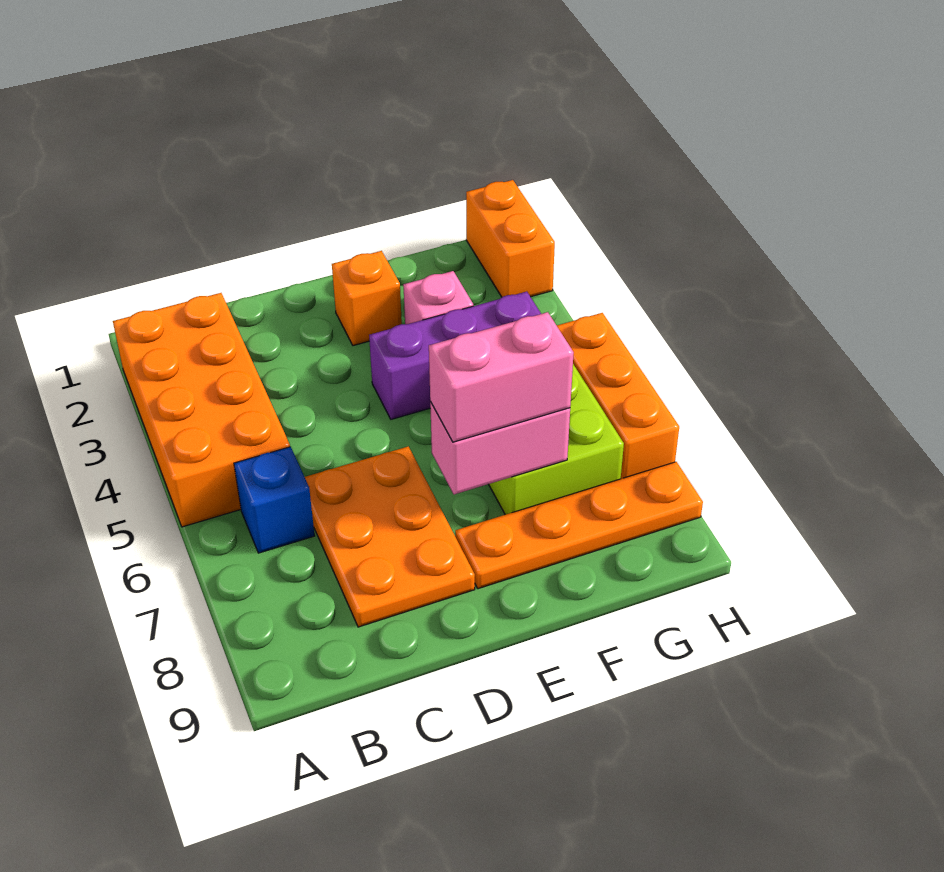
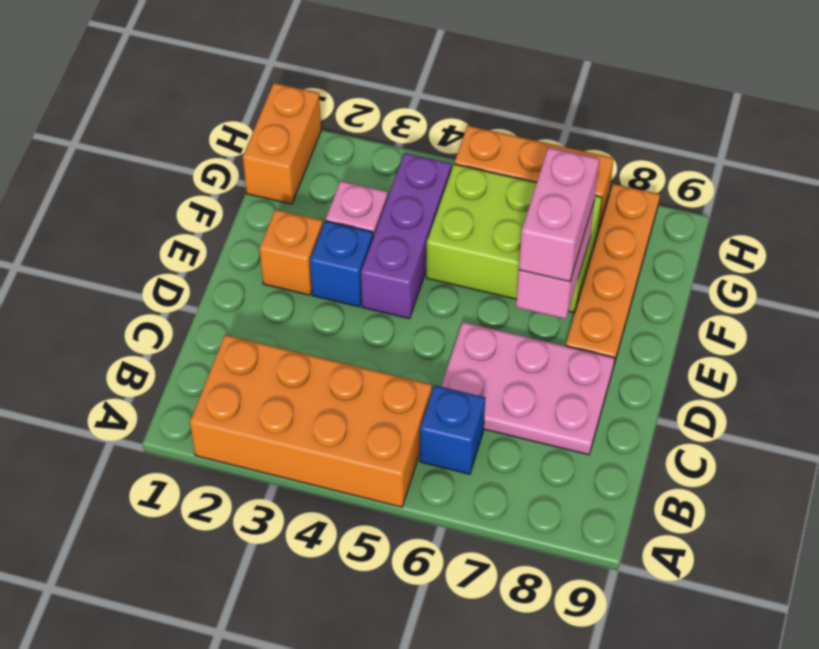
orange 2x3 plate [305,446,475,627] -> pink 2x3 plate [441,322,615,455]
none -> blue 1x1 brick [310,221,373,307]
orange 1x2 brick [466,180,555,297] -> orange 1x2 brick turned to [243,83,321,204]

